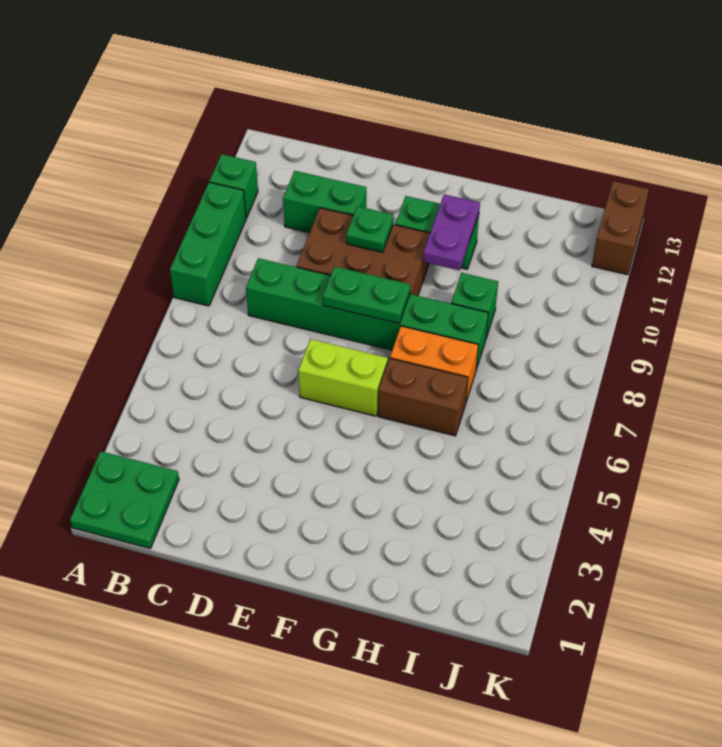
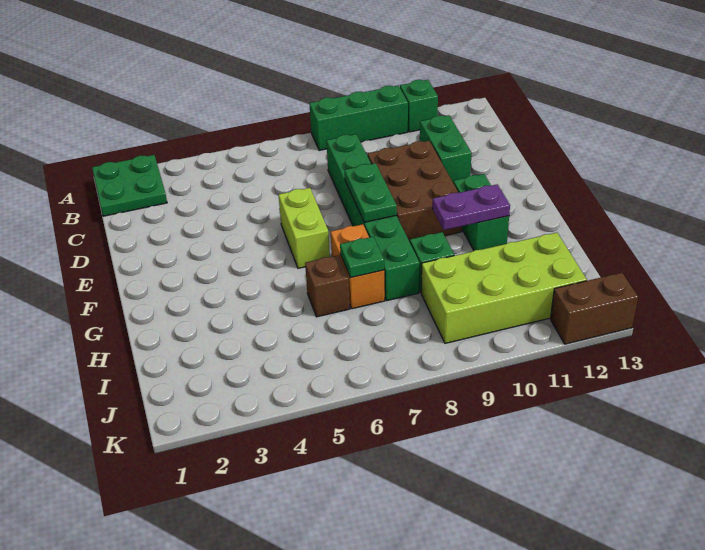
green 1x1 plate [346,206,393,252] -> green 1x1 plate moved to [340,237,384,278]
brown 1x2 brick [378,358,468,436] -> brown 1x1 brick [305,255,350,317]
none -> lime 2x4 brick [421,233,587,343]

